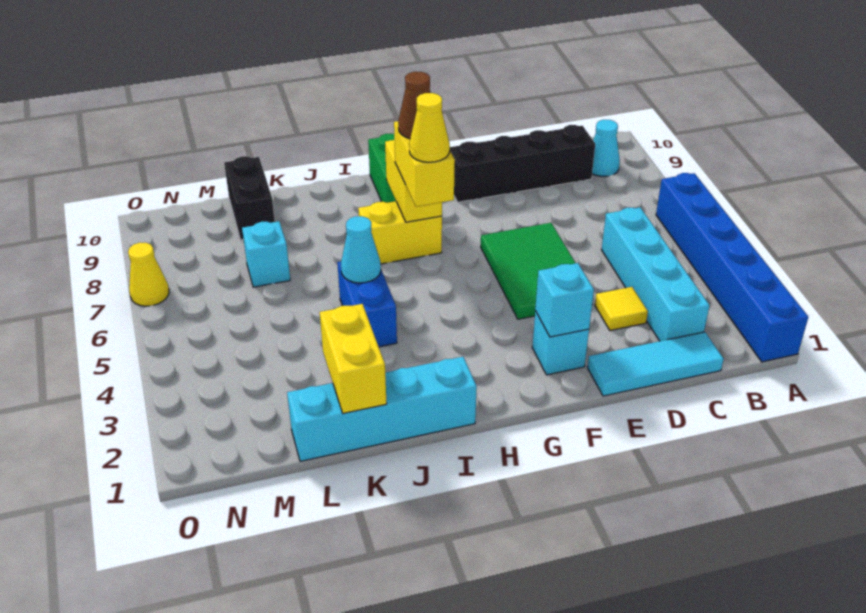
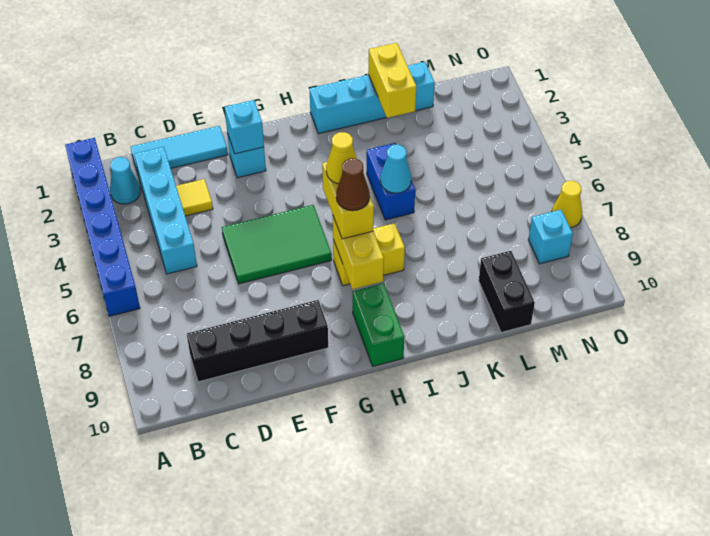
cyan 1x1 cone [592,120,620,177] -> cyan 1x1 cone moved to [110,157,141,204]
green 2x3 tile [481,223,575,319] -> green 2x3 tile turned to [222,205,332,284]
cyan 1x1 brick [242,221,290,287] -> cyan 1x1 brick moved to [528,210,573,264]

